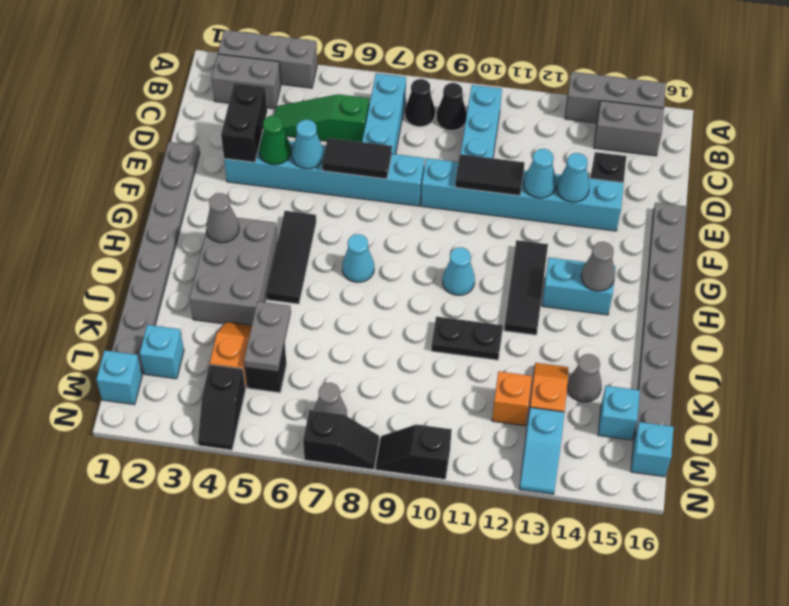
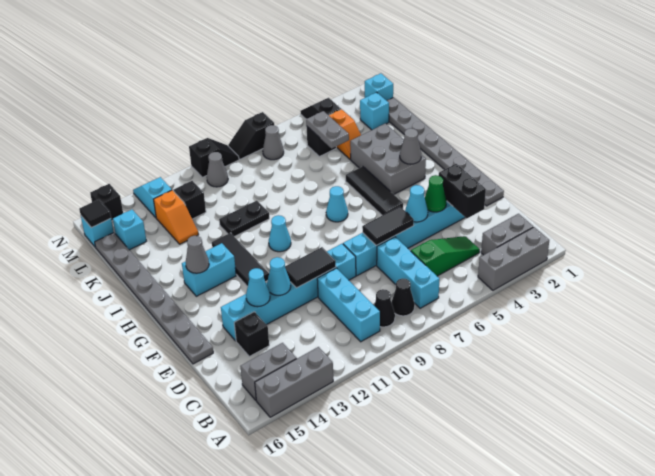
grey 1x1 cone [568,354,602,402] -> grey 1x1 cone moved to [207,152,228,187]
orange 1x1 brick [492,372,532,426] -> black 1x1 brick [174,181,206,219]
none -> black 1x1 tile [79,199,111,228]
none -> black 1x1 brick [90,184,123,221]

